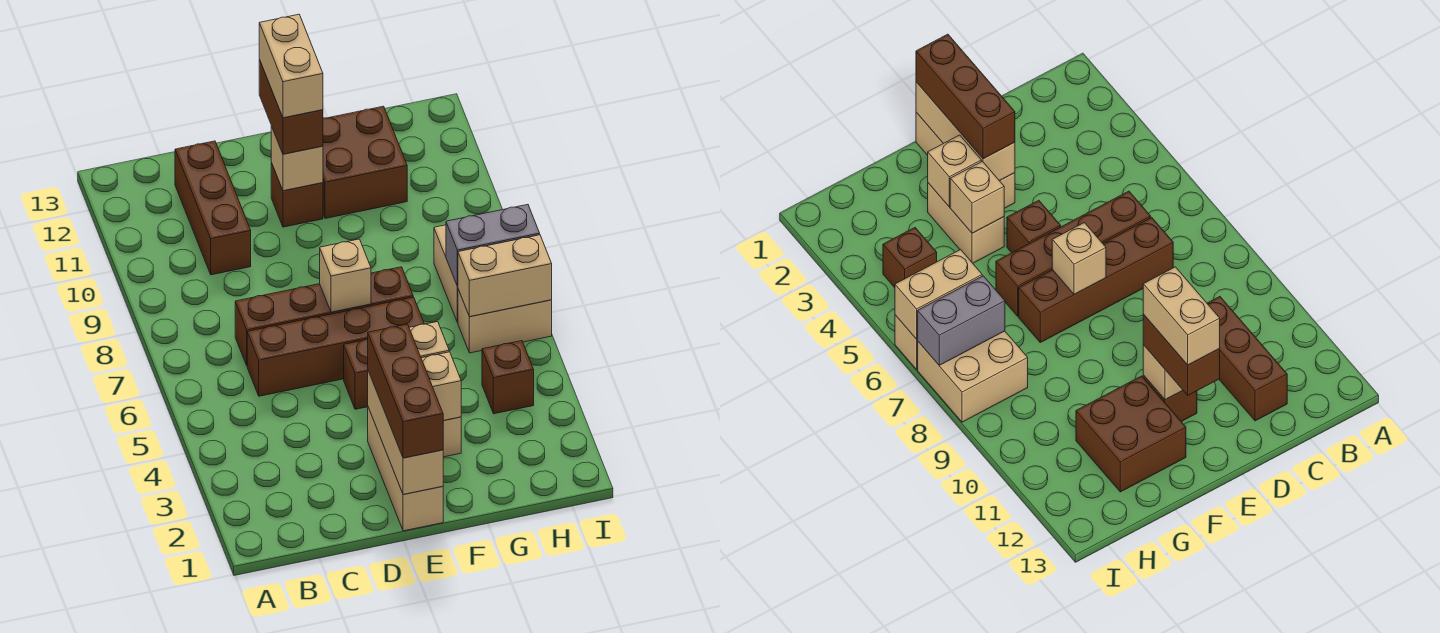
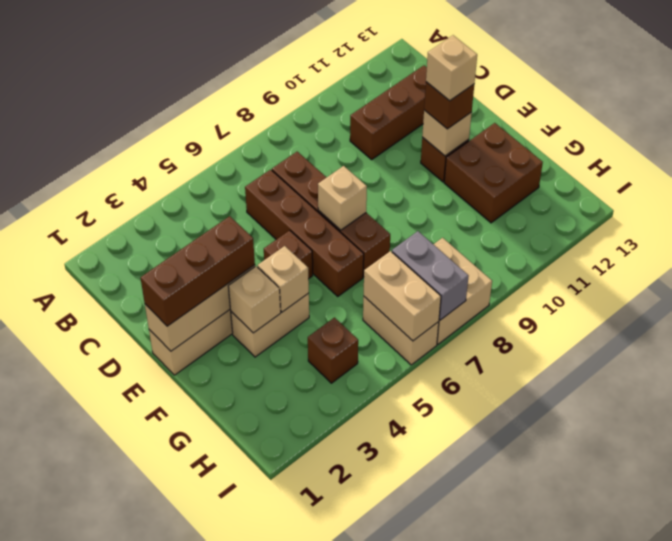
brown 1x2 brick [259,60,323,154] -> brown 1x1 brick [424,82,474,129]
tan 1x2 brick [259,14,323,118] -> tan 1x1 brick [426,35,477,101]

